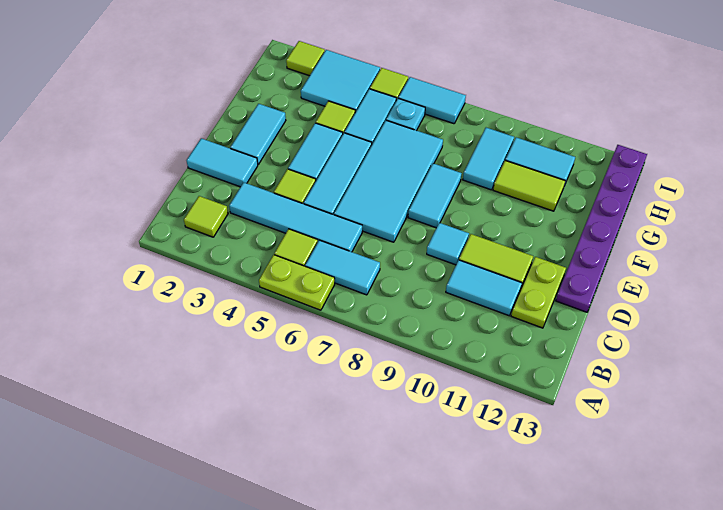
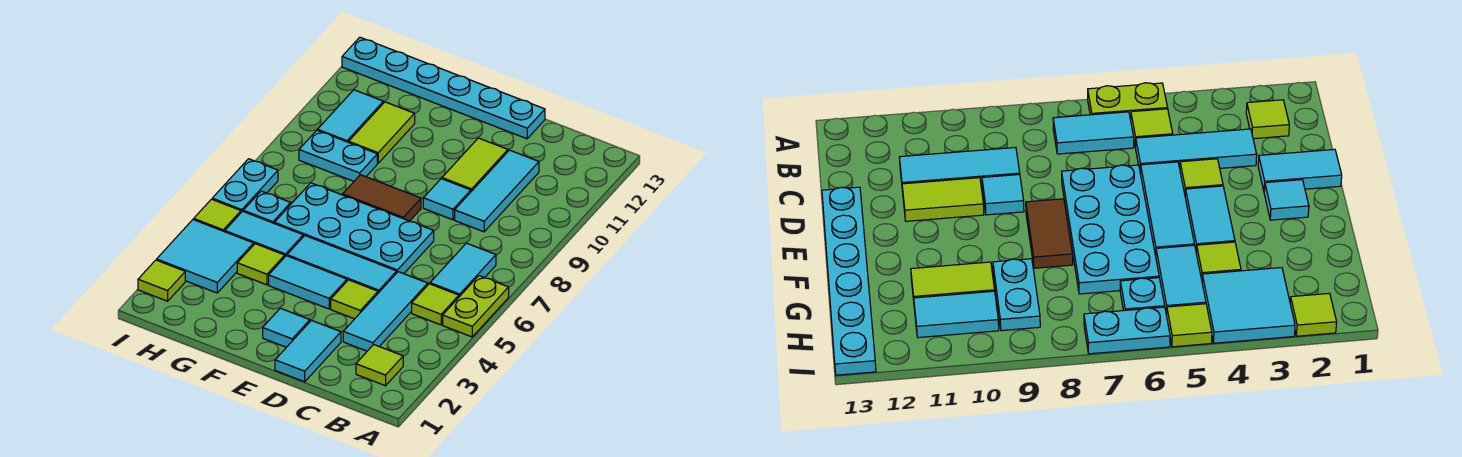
cyan 1x4 tile [229,183,362,252] -> cyan 1x3 tile [343,272,428,351]
cyan 1x2 tile [446,260,522,316] -> cyan 1x3 tile [455,150,539,232]
lime 1x2 plate [511,257,566,328] -> none
cyan 2x4 tile [334,120,443,242] -> cyan 2x4 plate [274,183,434,274]
purple 1x6 plate [556,145,647,312] -> cyan 1x6 plate [342,37,545,139]
cyan 1x2 tile [230,104,286,164] -> cyan 1x1 tile [263,308,310,347]
cyan 1x2 tile [408,163,462,228] -> brown 1x2 tile [343,175,421,221]
cyan 1x2 tile [463,128,514,190] -> cyan 1x2 plate [299,130,377,181]
cyan 1x2 tile [398,77,466,124] -> cyan 1x2 plate [212,159,278,212]

